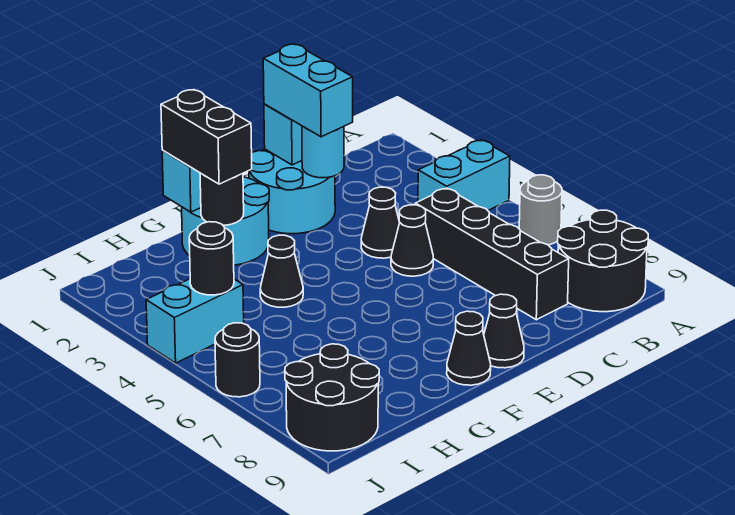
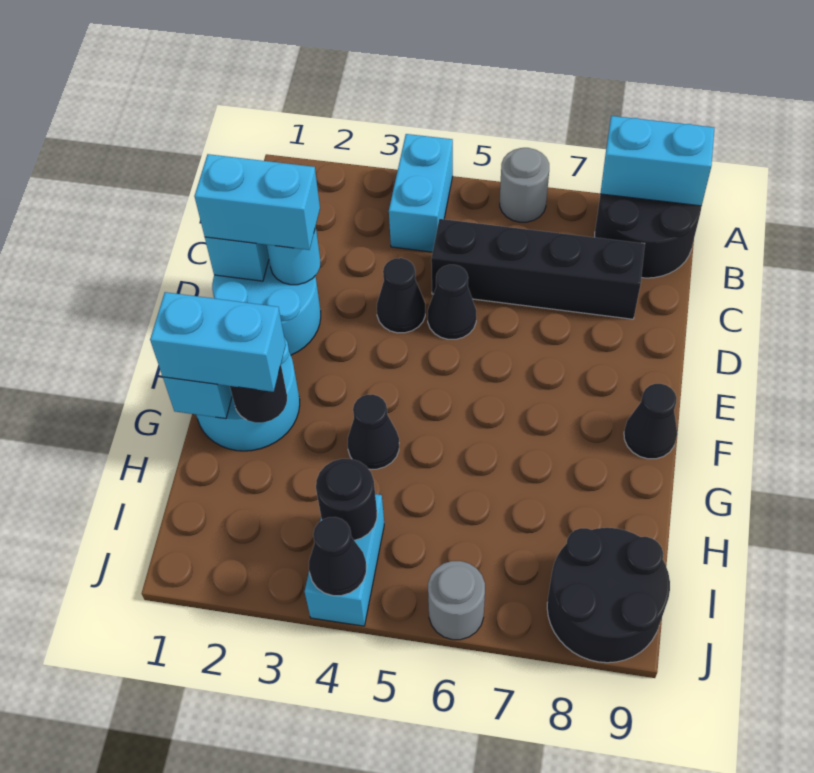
none -> cyan 1x2 brick [600,116,714,206]
black 1x1 cone [484,294,524,368] -> black 1x1 cone moved to [309,517,366,596]
black 1x2 brick [161,90,252,184] -> cyan 1x2 brick [150,292,286,392]
black 1x1 round brick [215,323,260,397] -> grey 1x1 round brick [428,561,485,640]

